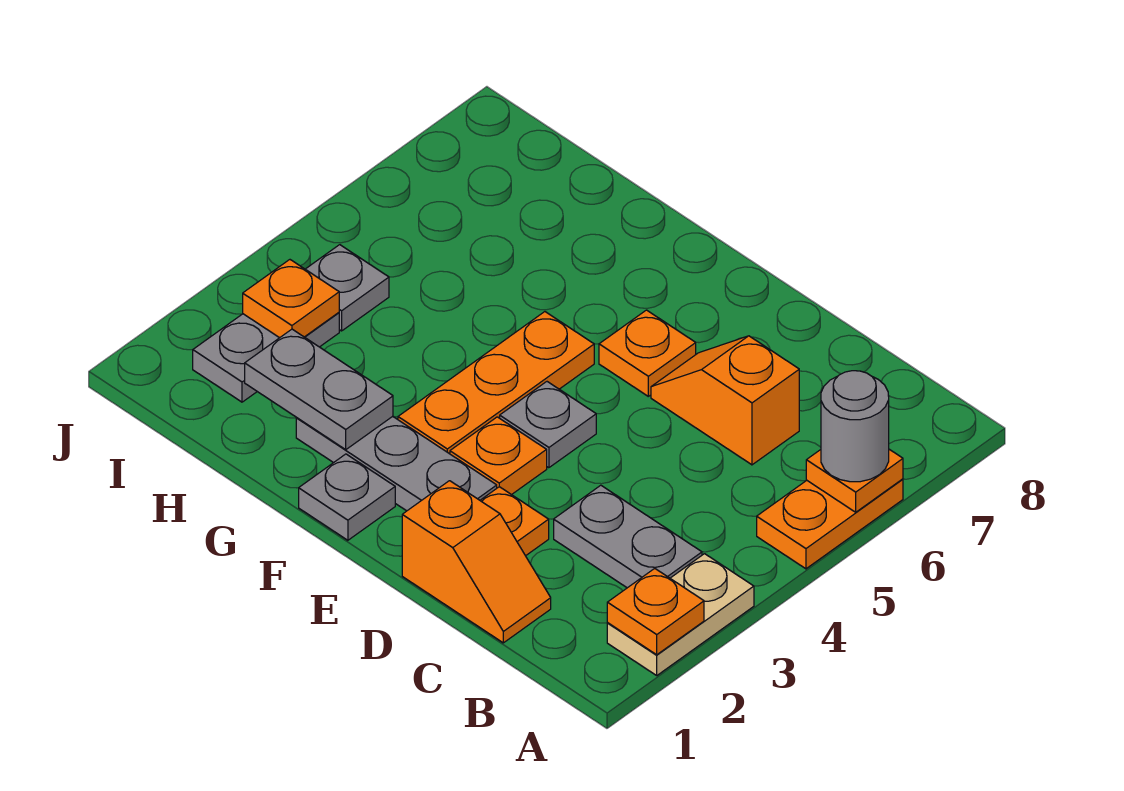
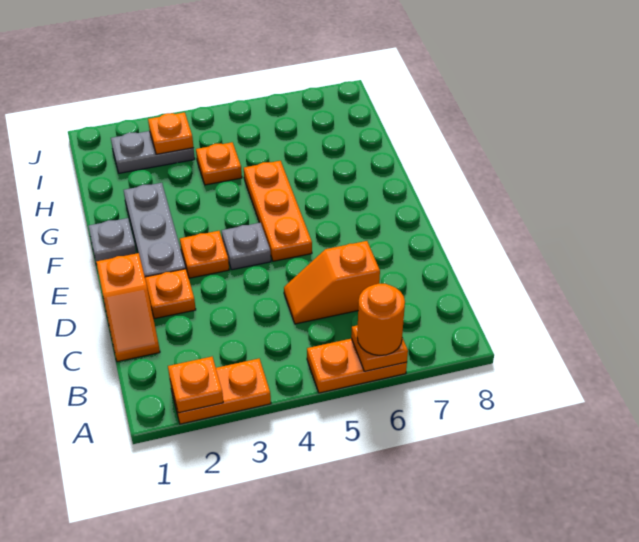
tan 1x2 plate [607,554,754,675] -> orange 1x2 plate [170,359,271,424]
grey 1x1 round brick [821,371,889,482] -> orange 1x1 round brick [357,284,405,355]
grey 1x2 plate [554,485,702,588] -> none
orange 1x2 slope [651,336,799,465] -> orange 1x2 slope turned to [284,241,380,324]
orange 1x1 plate [599,310,696,396] -> orange 1x1 plate moved to [196,142,242,185]
orange 1x3 plate [398,312,594,454] -> orange 1x3 plate turned to [244,161,312,261]
grey 1x2 plate [245,329,393,450] -> none
grey 1x1 plate [305,245,389,331] -> none

